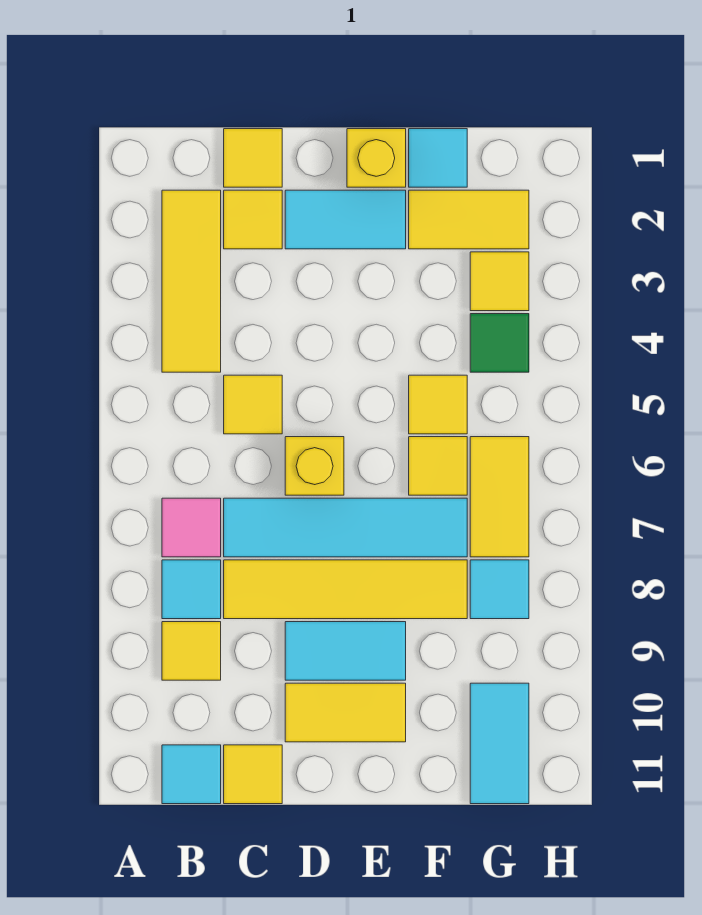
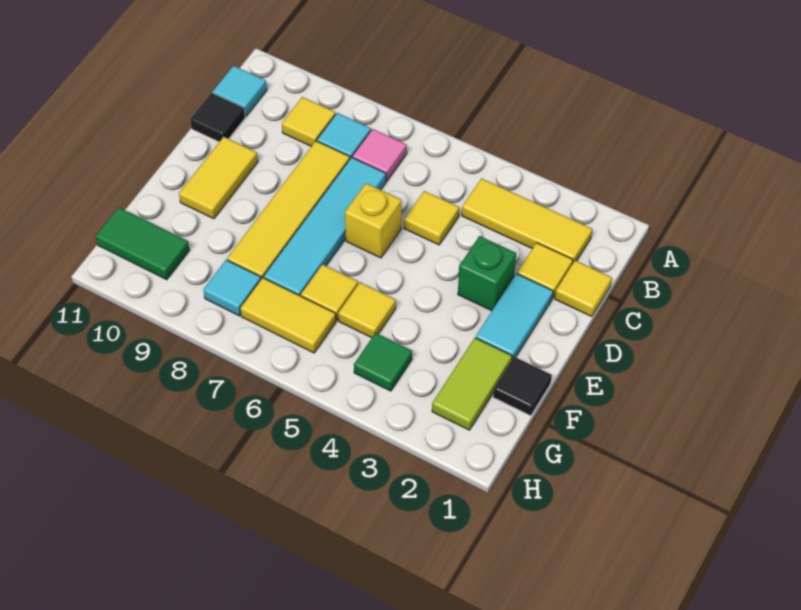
yellow 1x1 tile [224,745,282,804] -> black 1x1 tile [190,93,245,142]
none -> green 1x1 brick [458,236,516,311]
cyan 1x2 tile [285,622,406,680] -> none
yellow 1x1 brick [347,129,406,187] -> none
cyan 1x1 tile [409,129,467,187] -> black 1x1 tile [493,357,552,416]
yellow 1x2 tile [409,190,529,249] -> lime 1x2 tile [432,338,512,430]
yellow 1x1 tile [470,252,529,311] -> none
cyan 1x2 tile [470,683,529,804] -> green 1x2 tile [96,207,189,280]

